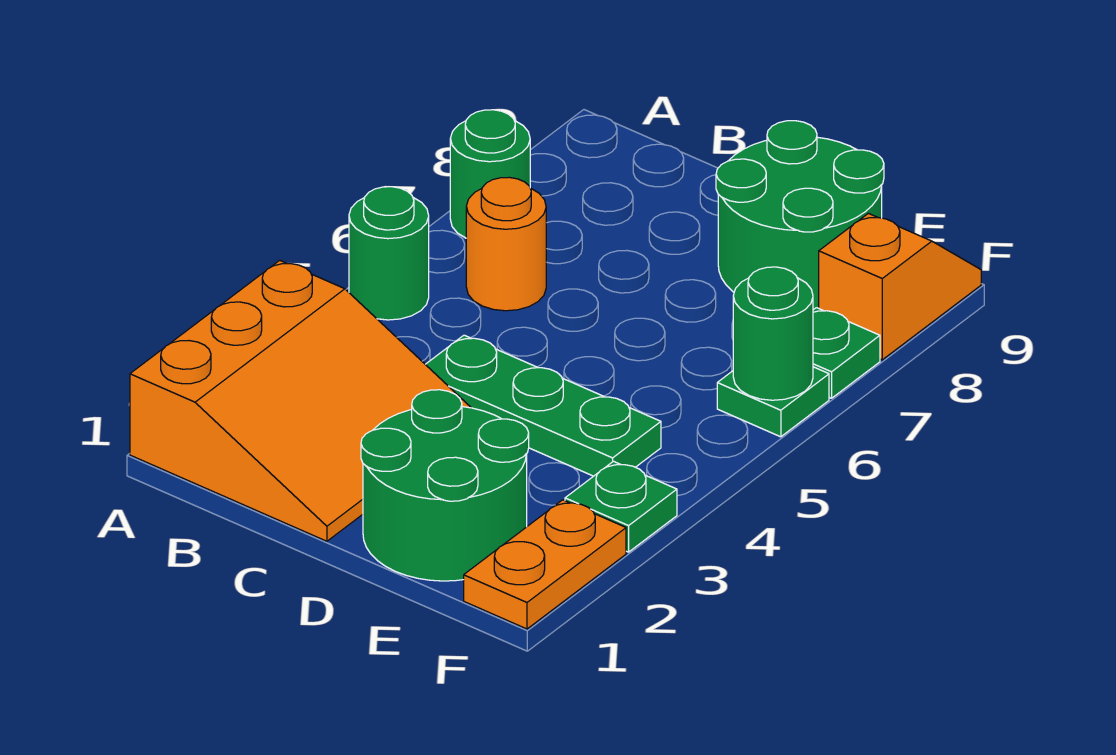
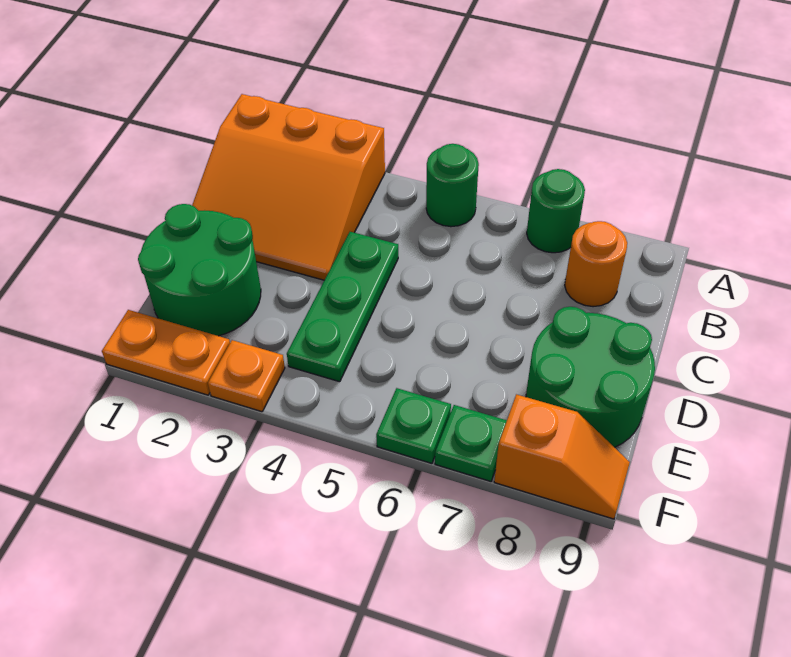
orange 1x1 round brick [466,177,546,311] -> orange 1x1 round brick moved to [565,221,627,307]
green 1x1 plate [565,461,677,552] -> orange 1x1 plate [208,340,285,412]
green 1x1 round brick [733,267,813,400] -> none

